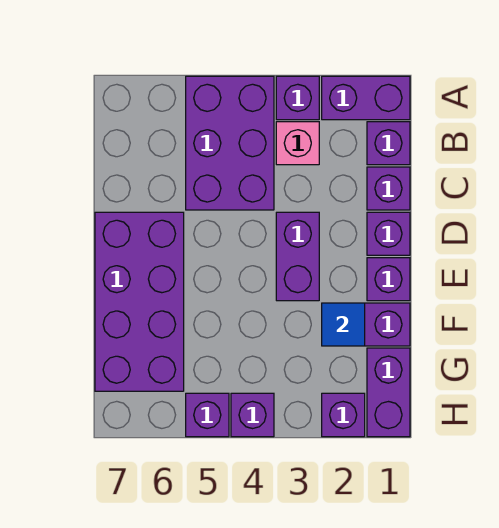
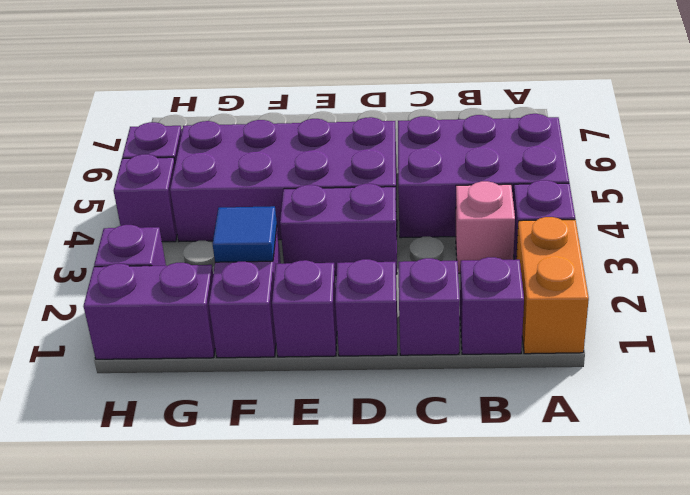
purple 1x2 brick [322,76,410,120] -> orange 1x2 brick [516,217,589,354]
purple 2x4 brick [95,212,184,391] -> purple 2x4 brick moved to [170,117,397,241]

